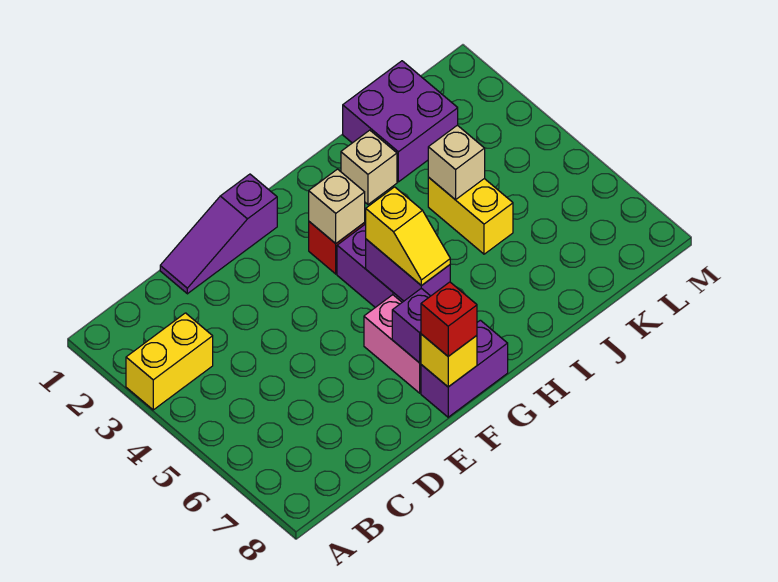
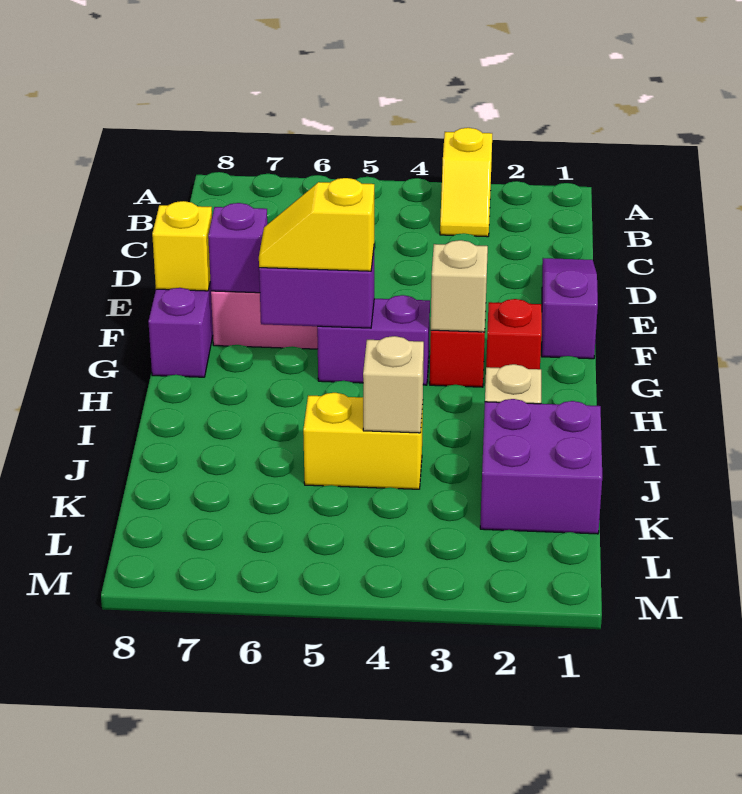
yellow 1x2 brick [126,313,213,410] -> yellow 1x2 slope [440,128,492,237]
red 1x1 brick [421,282,477,356] -> red 1x1 brick moved to [486,299,542,369]

